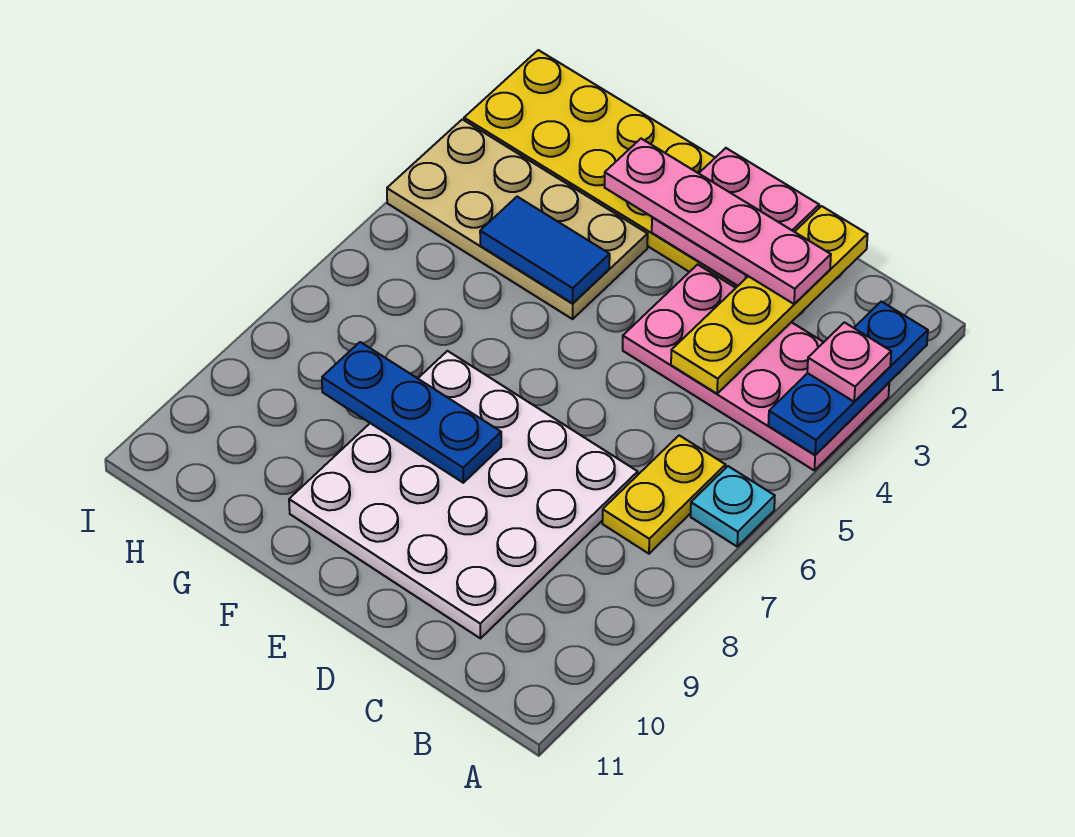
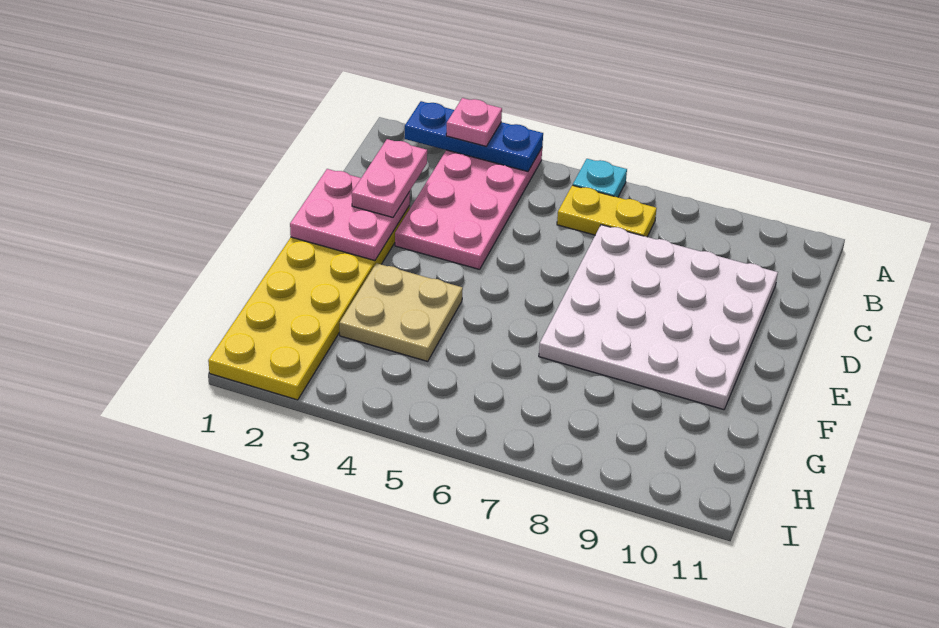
yellow 1x4 plate [671,206,868,394] -> none
pink 1x4 plate [605,139,831,304] -> pink 1x2 plate [352,139,427,217]
blue 1x3 plate [322,342,501,483] -> none
tan 2x4 plate [387,119,648,319] -> tan 2x2 plate [340,263,463,361]
blue 1x2 tile [480,197,610,304] -> none

